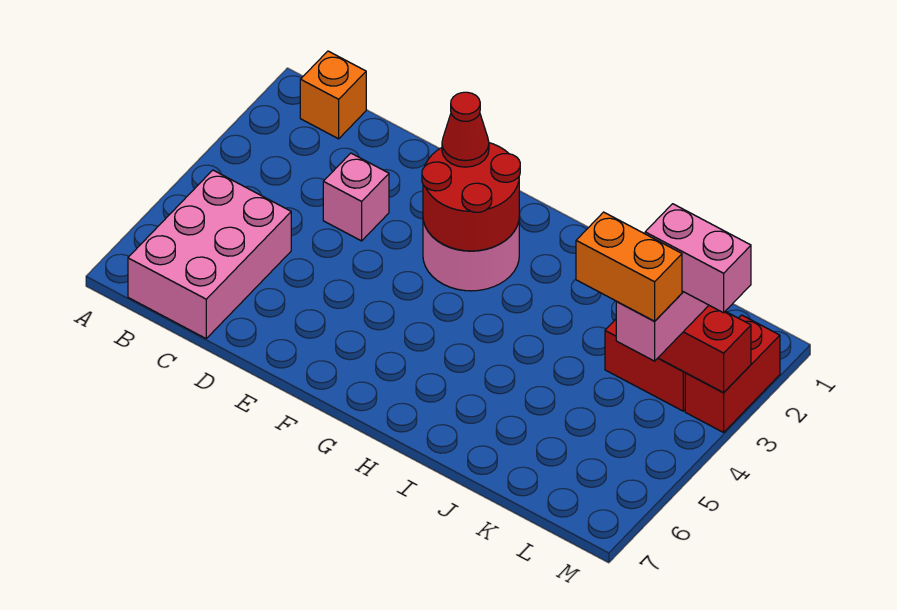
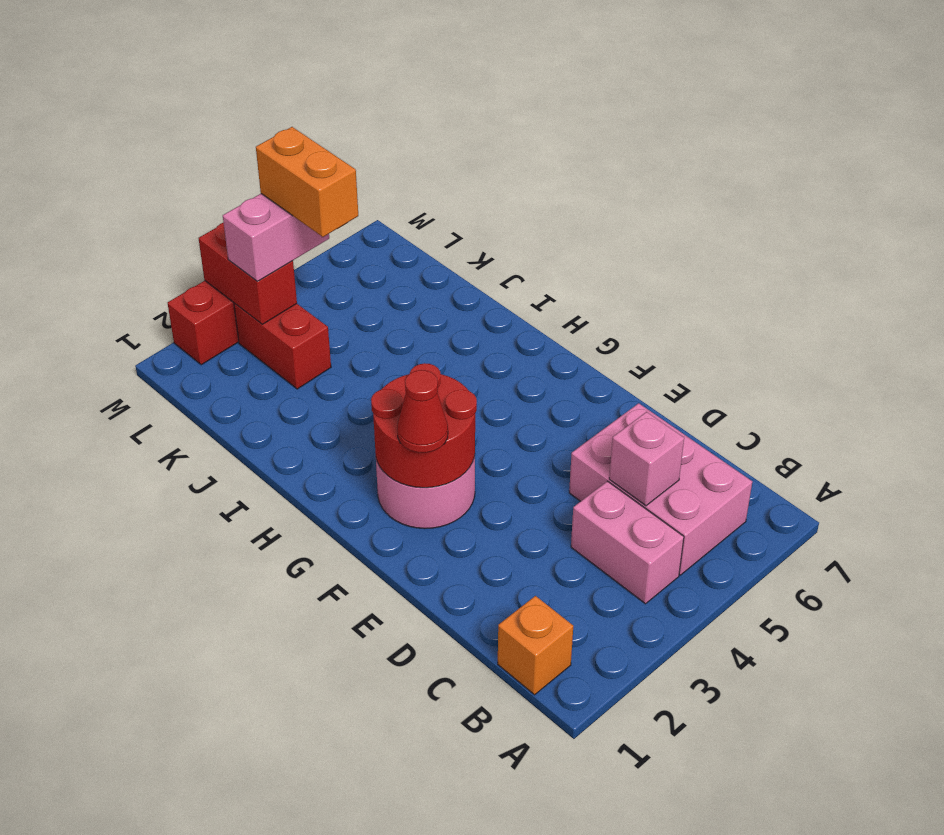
pink 2x3 brick [128,170,291,338] -> pink 2x3 brick turned to [569,403,752,575]
pink 1x1 brick [323,153,389,241] -> pink 1x1 brick moved to [609,412,684,506]
pink 1x2 brick [645,204,751,313] -> pink 1x2 brick moved to [571,481,684,604]

